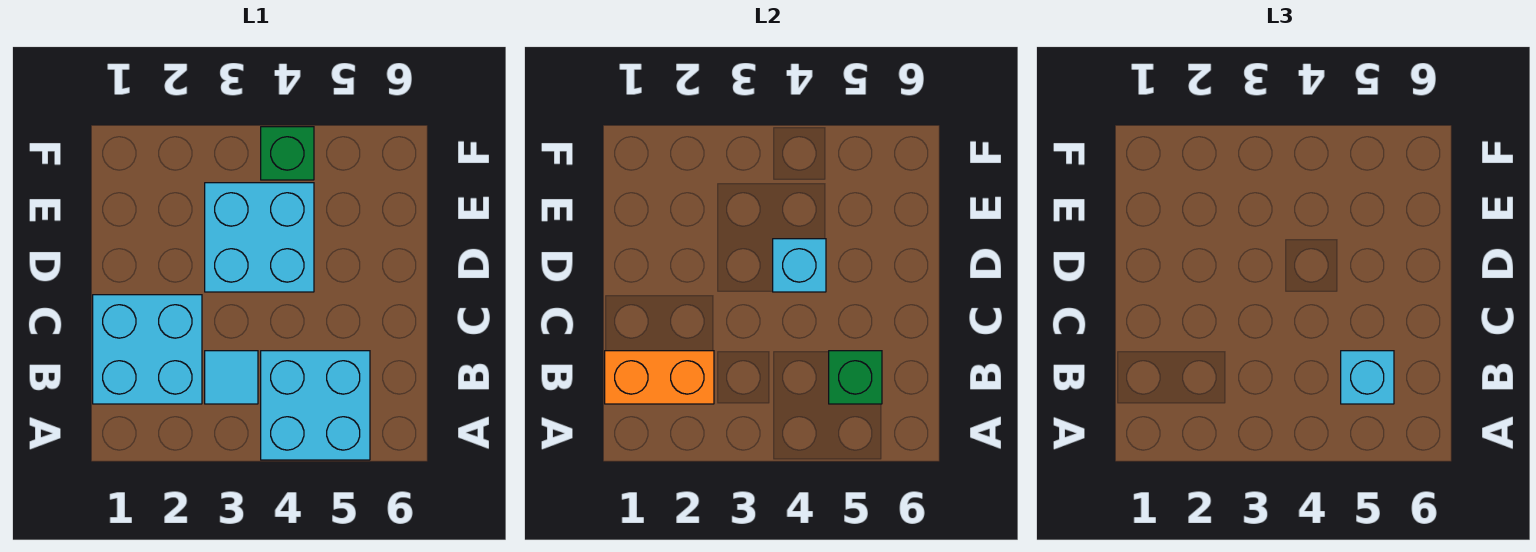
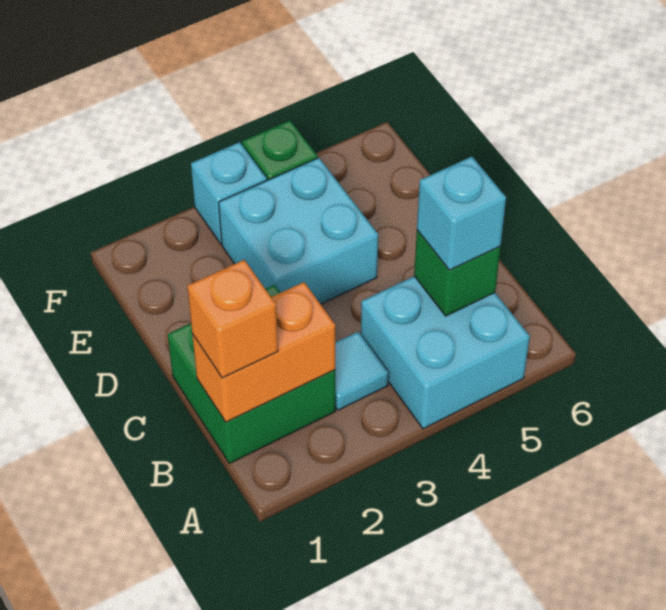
cyan 2x2 brick [93,295,202,404] -> green 2x2 brick [168,285,335,463]
none -> orange 1x1 brick [187,260,278,378]
cyan 1x1 brick [773,239,826,292] -> cyan 1x1 brick moved to [191,142,267,244]

